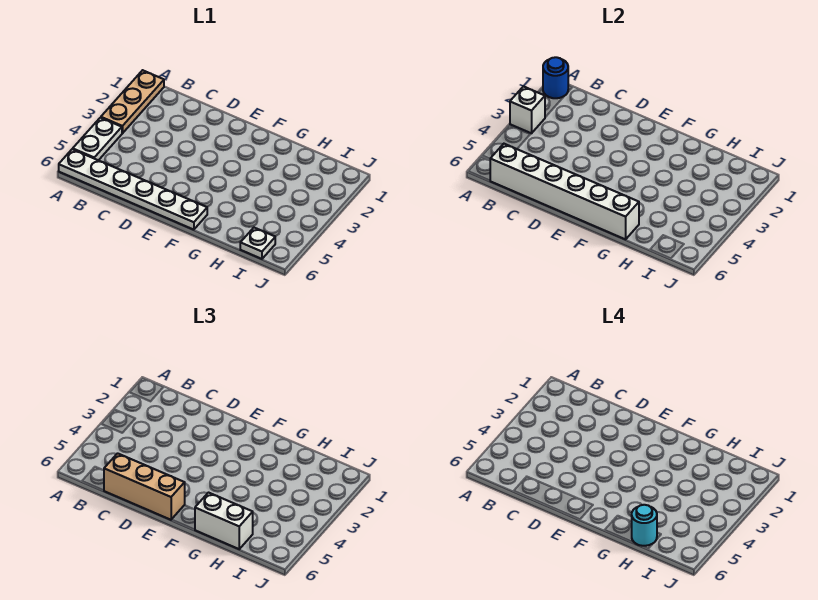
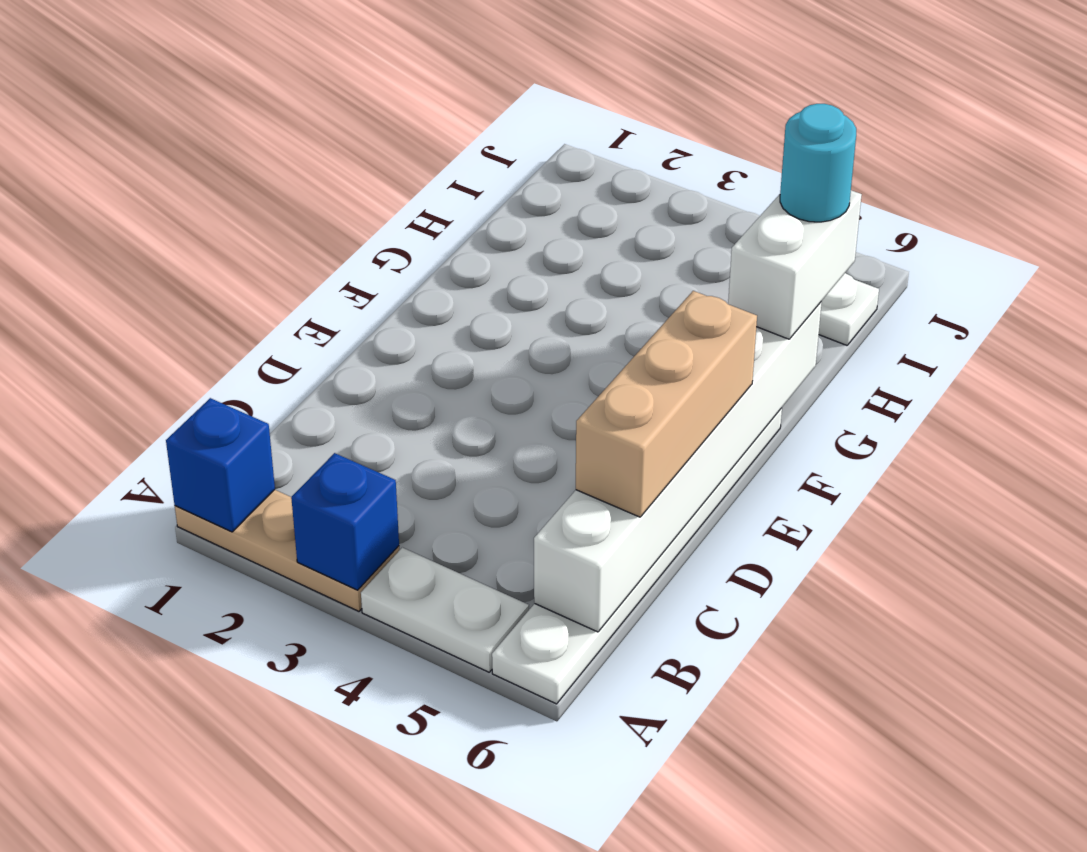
blue 1x1 round brick [543,57,568,98] -> blue 1x1 brick [166,398,275,532]
white 1x1 brick [510,86,545,133] -> blue 1x1 brick [291,453,399,590]

